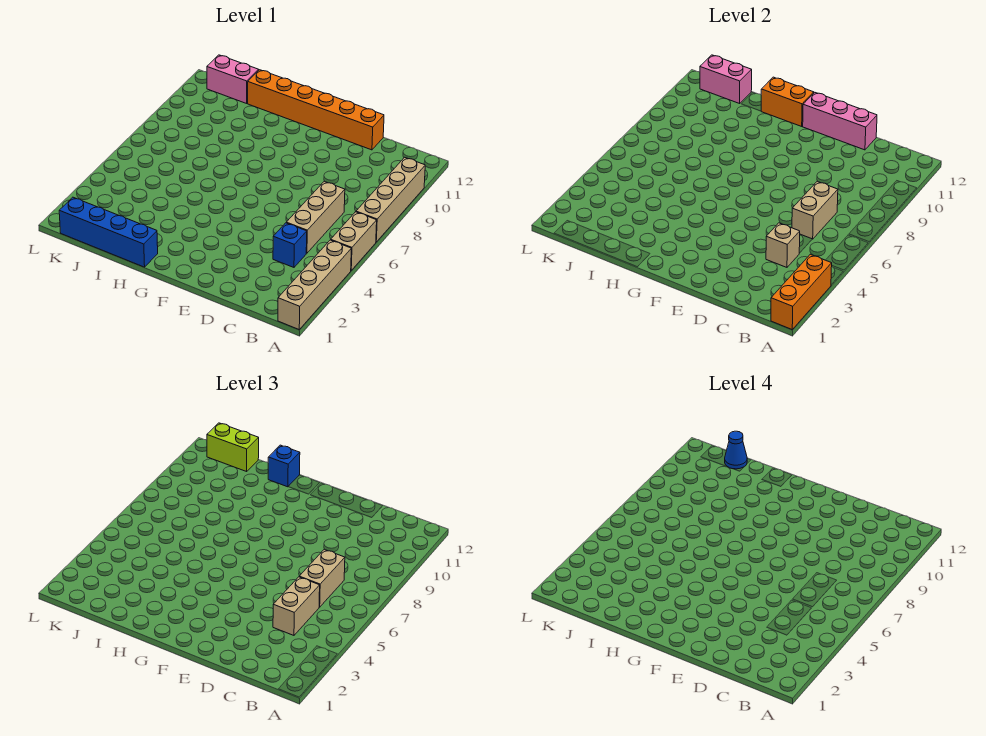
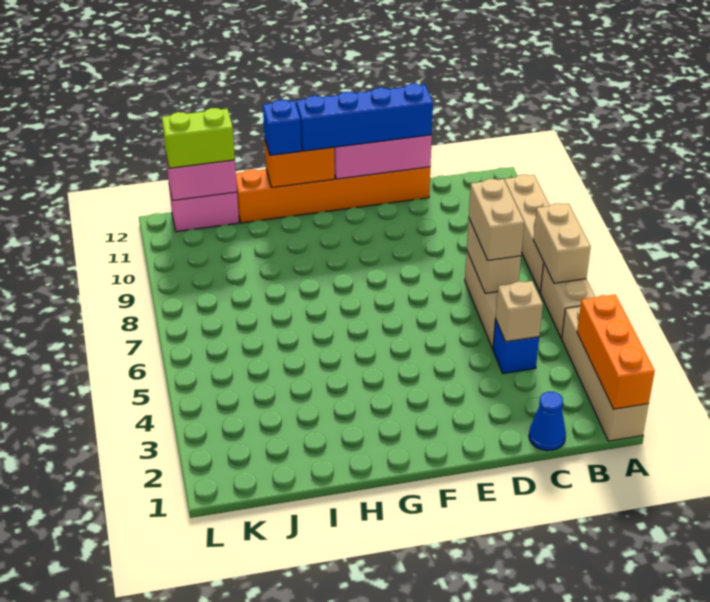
tan 1x2 brick [273,577,320,635] -> tan 1x2 brick moved to [533,204,591,283]
blue 1x4 brick [59,197,158,267] -> blue 1x4 brick moved to [296,84,433,151]
blue 1x1 cone [725,431,747,469] -> blue 1x1 cone moved to [529,392,566,451]

